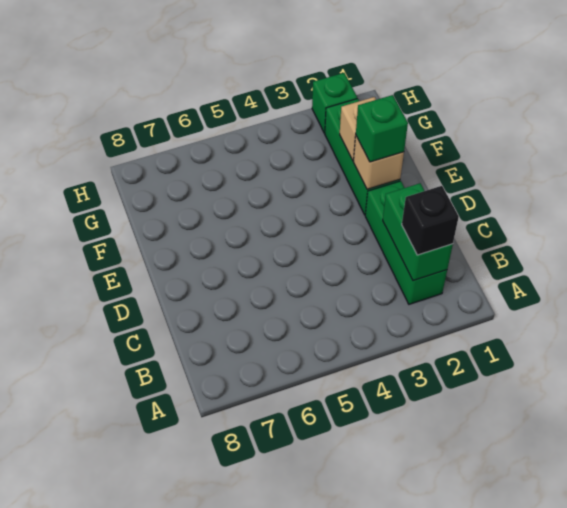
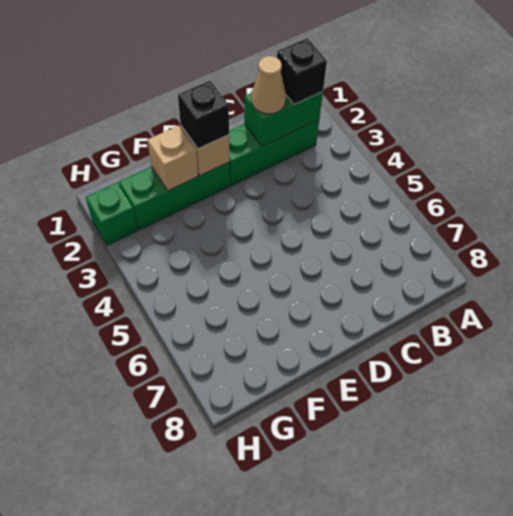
none -> tan 1x1 cone [251,56,286,114]
green 1x1 brick [356,95,408,162] -> black 1x1 brick [178,81,229,149]

